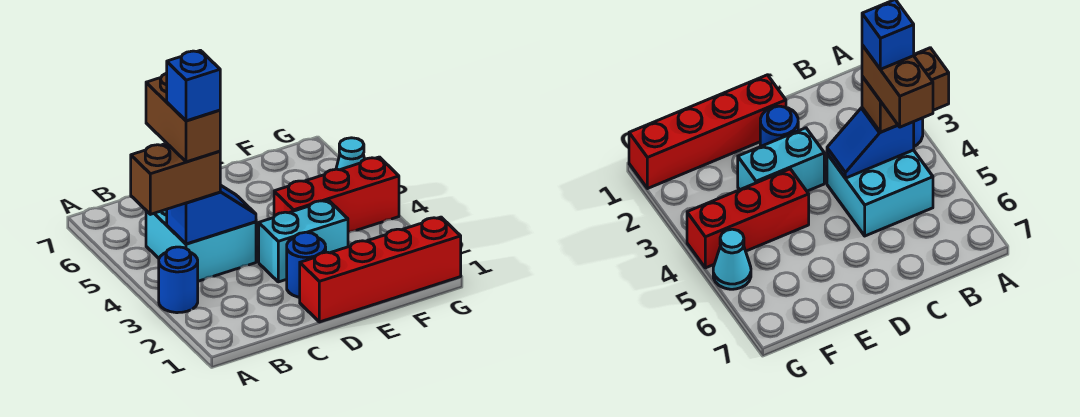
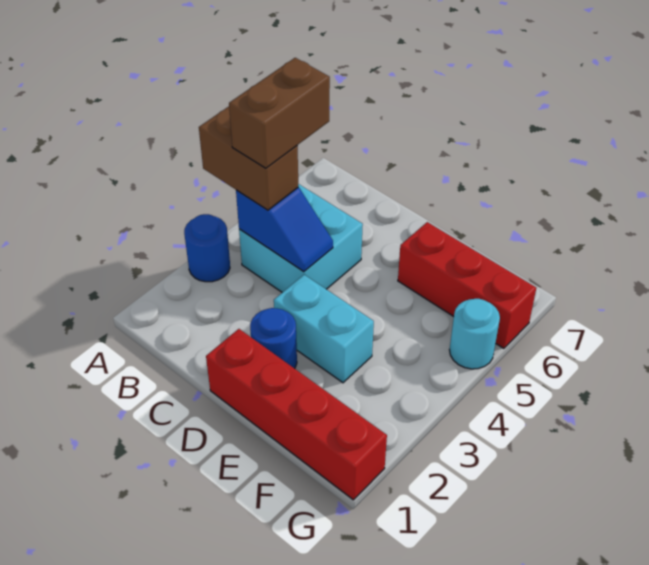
blue 1x1 brick [167,50,220,121] -> none
red 1x3 brick [274,157,399,233] -> red 1x3 brick moved to [398,222,536,348]
cyan 1x1 cone [336,138,365,170] -> cyan 1x1 round brick [449,299,500,369]

